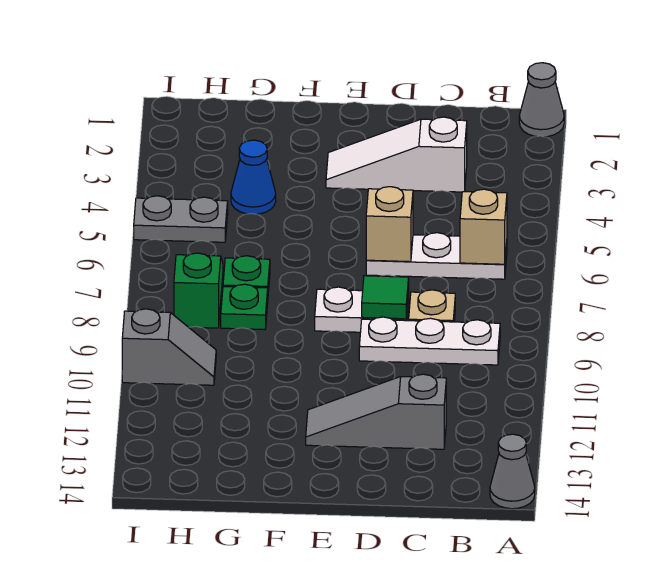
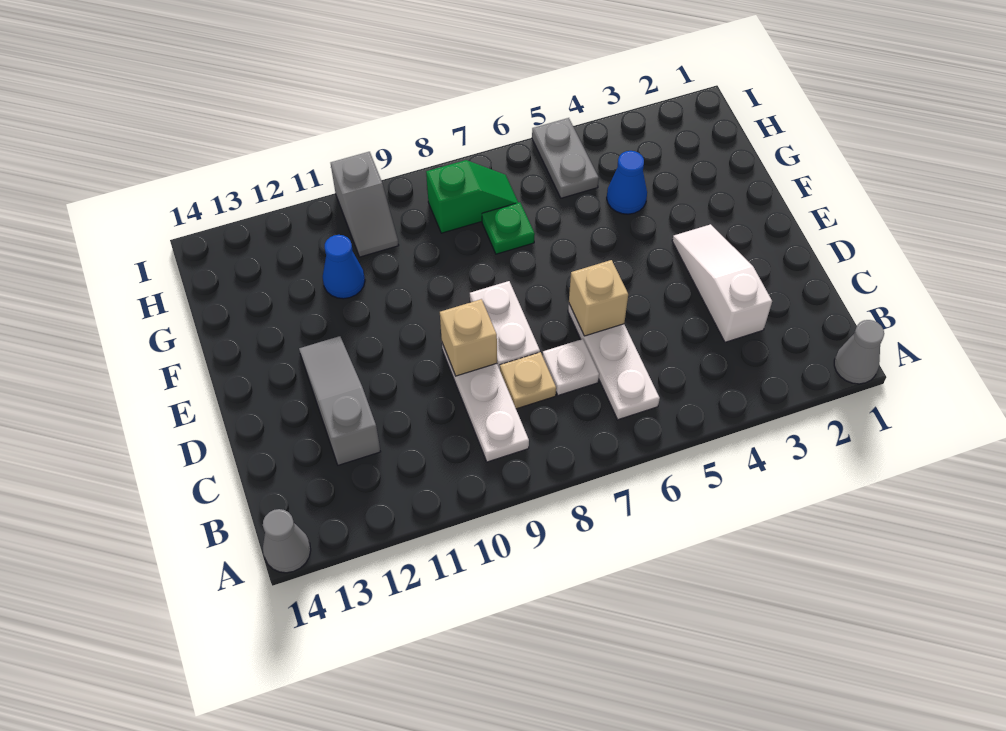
tan 1x1 brick [460,189,507,264] -> tan 1x1 brick moved to [440,299,497,376]
none -> white 1x1 plate [543,339,599,395]
green 1x1 tile [362,276,409,319] -> none
green 1x1 plate [221,284,268,330] -> none
none -> blue 1x1 cone [323,235,365,299]

